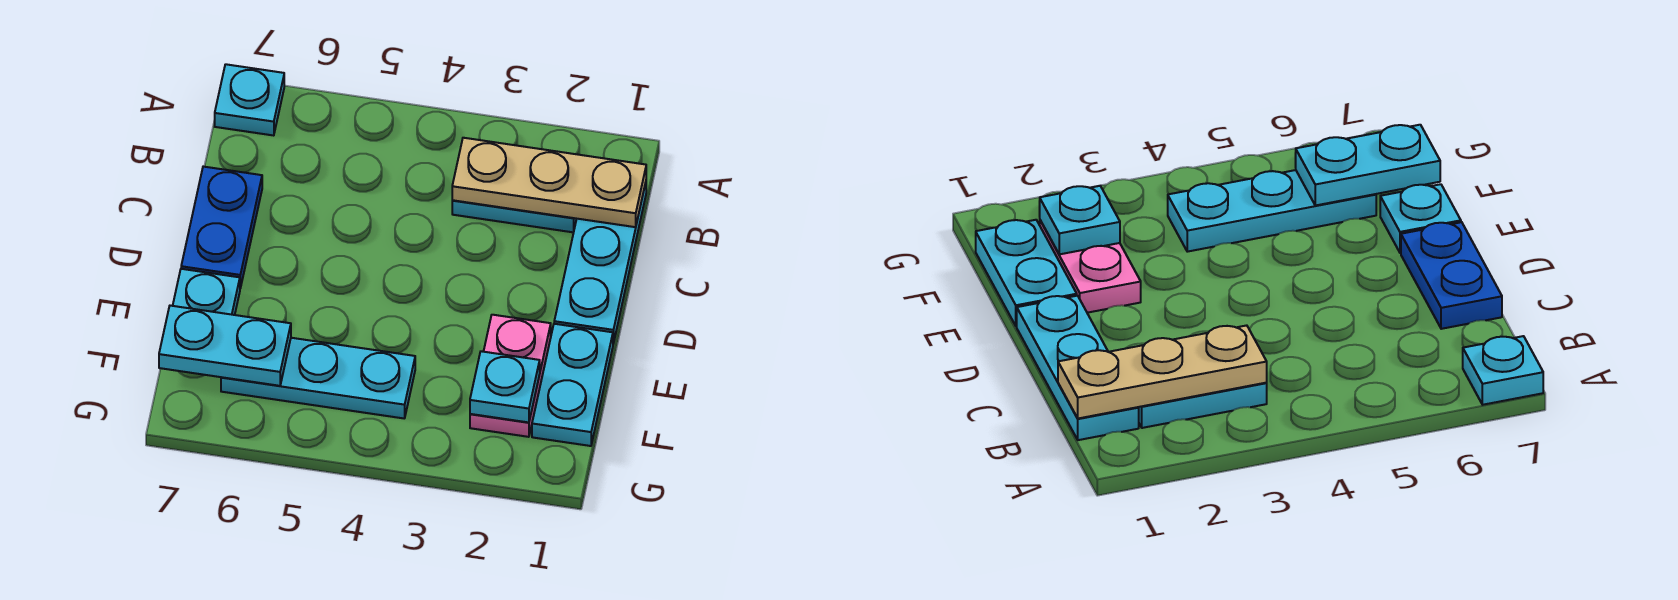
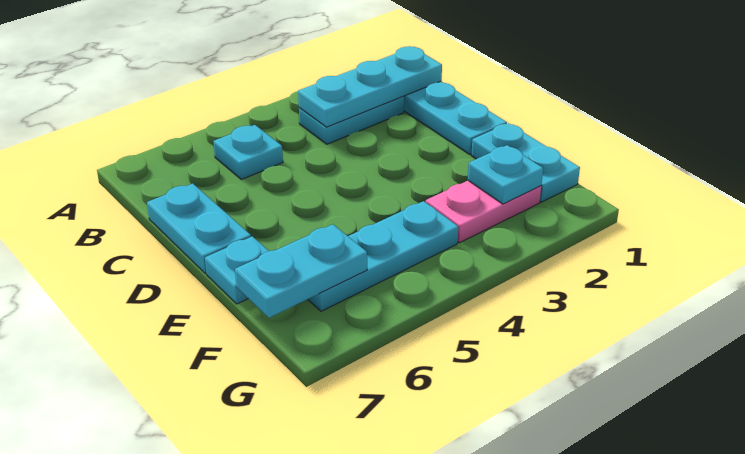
cyan 1x1 plate [215,64,284,136] -> cyan 1x1 plate moved to [213,125,283,179]
tan 1x3 plate [452,138,646,227] -> cyan 1x3 plate [298,46,442,127]
blue 1x2 plate [181,167,262,288] -> cyan 1x2 plate [147,184,251,273]
pink 1x2 plate [470,315,551,437] -> pink 1x2 plate turned to [426,181,541,243]

